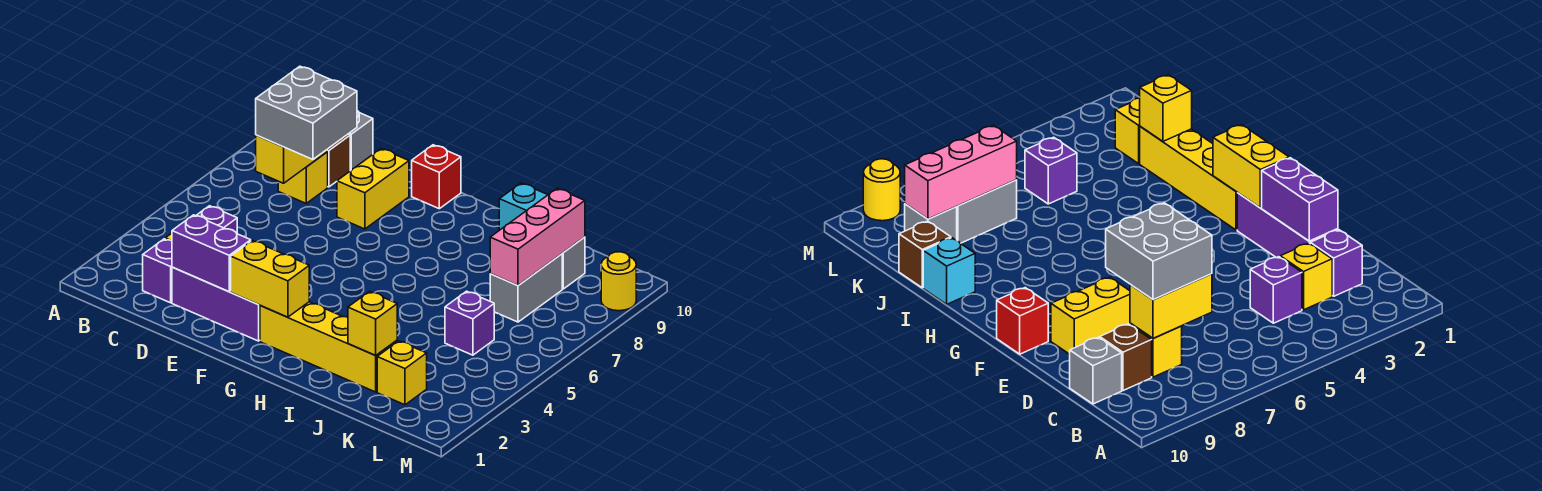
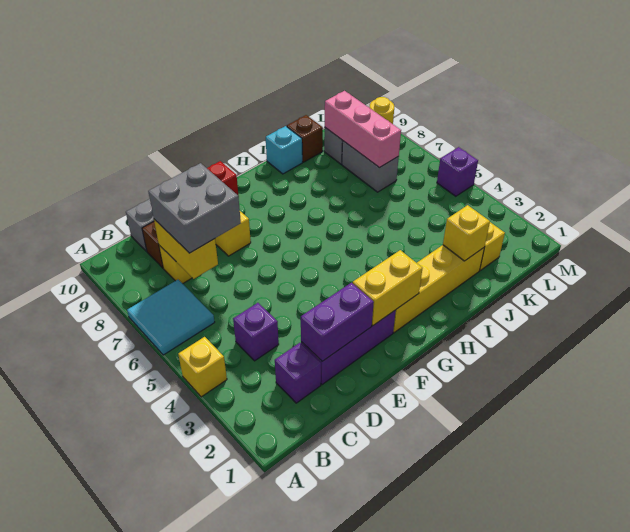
none -> cyan 2x2 tile [127,280,215,355]
yellow 1x1 brick [1280,243,1332,310] -> yellow 1x1 brick moved to [178,337,227,397]
purple 1x1 brick [445,291,494,355] -> purple 1x1 brick moved to [437,147,478,196]

